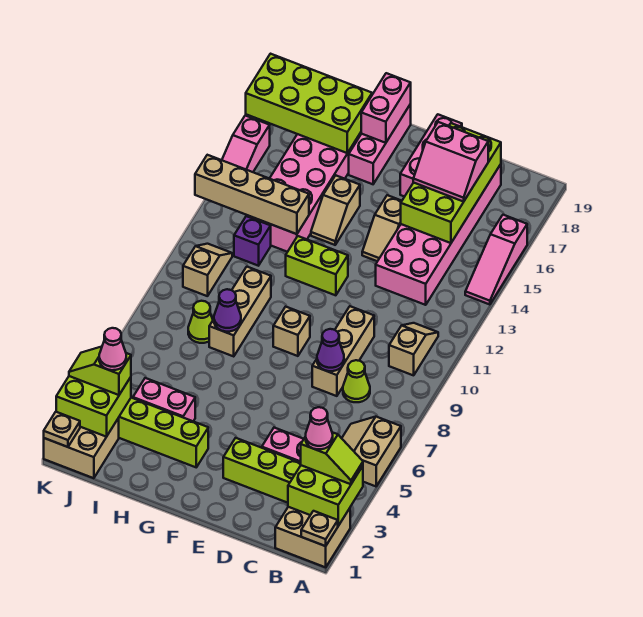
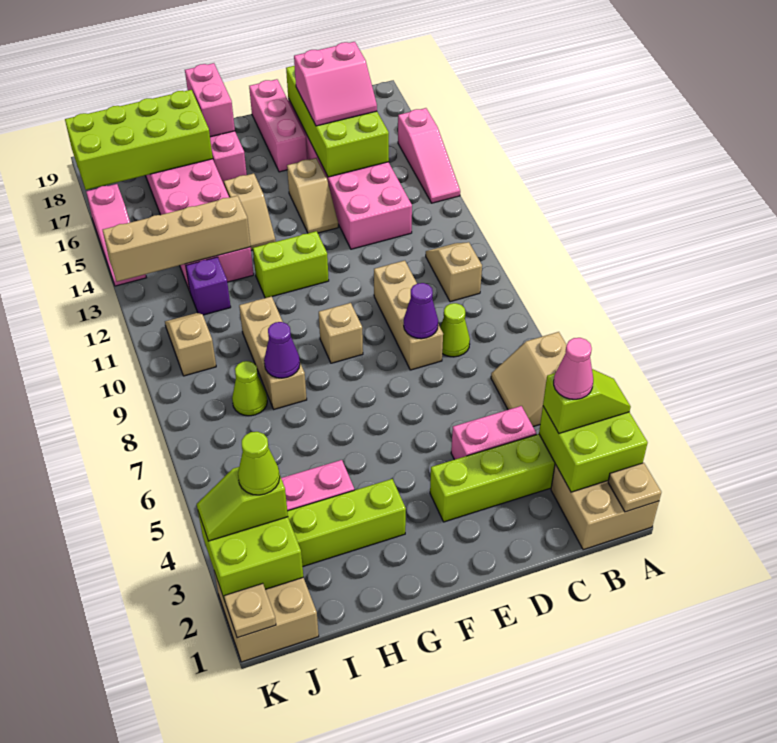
pink 1x1 cone [99,328,126,370] -> lime 1x1 cone [238,432,280,495]

